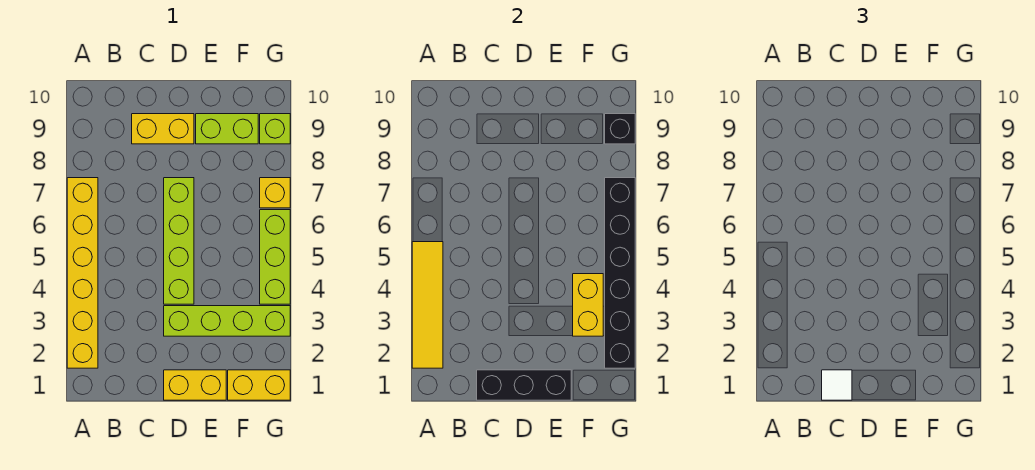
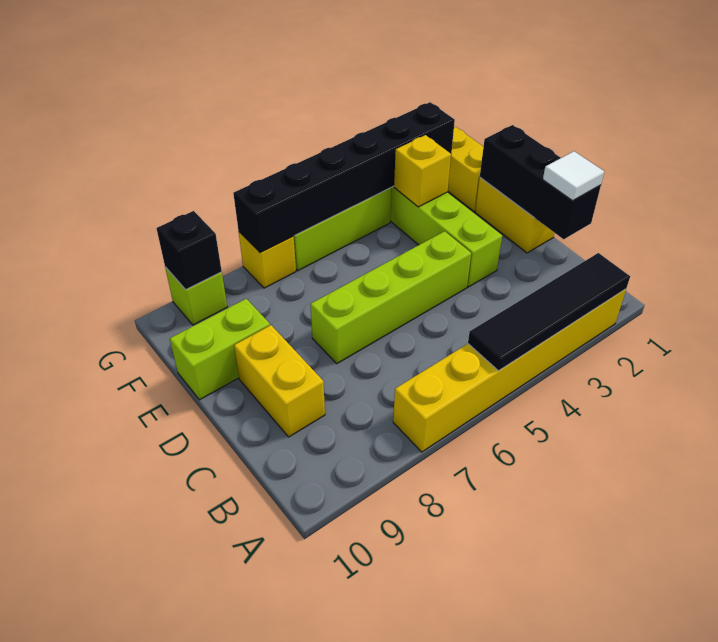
yellow 1x4 tile [412,242,443,368] -> black 1x4 tile [468,253,630,371]
lime 1x2 brick [196,114,258,144] -> lime 1x2 brick turned to [170,299,270,400]
yellow 1x2 brick [573,274,603,336] -> yellow 1x1 brick [394,135,451,207]

